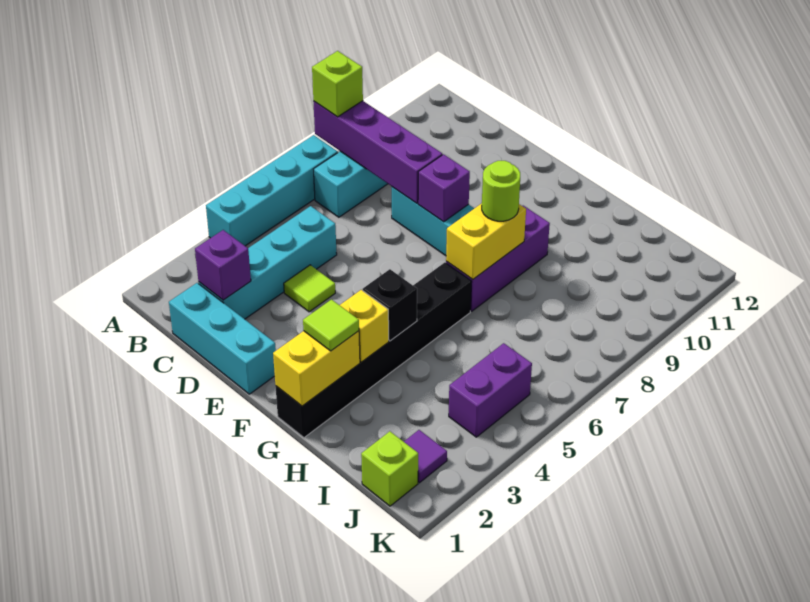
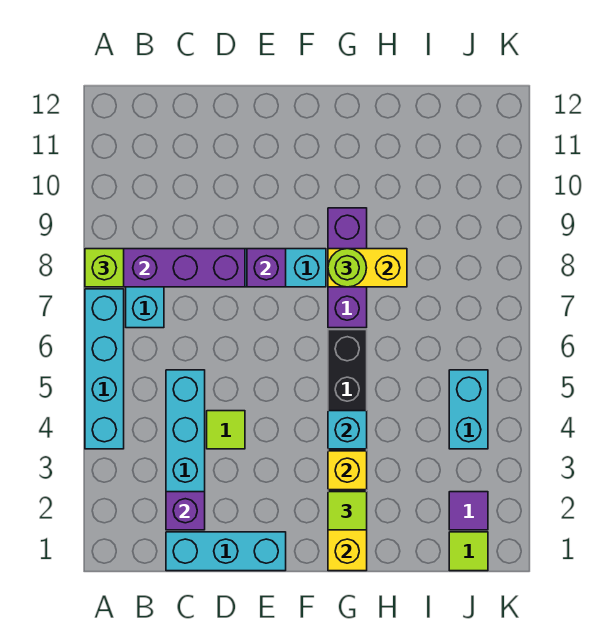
black 1x1 brick [363,269,417,341] -> cyan 1x1 brick [328,411,367,449]
yellow 1x2 brick [446,203,526,279] -> yellow 1x2 brick turned to [328,249,407,287]
lime 1x1 brick [361,431,418,506] -> lime 1x1 tile [449,532,488,571]
purple 1x2 brick [449,343,532,437] -> cyan 1x2 brick [449,370,488,449]

